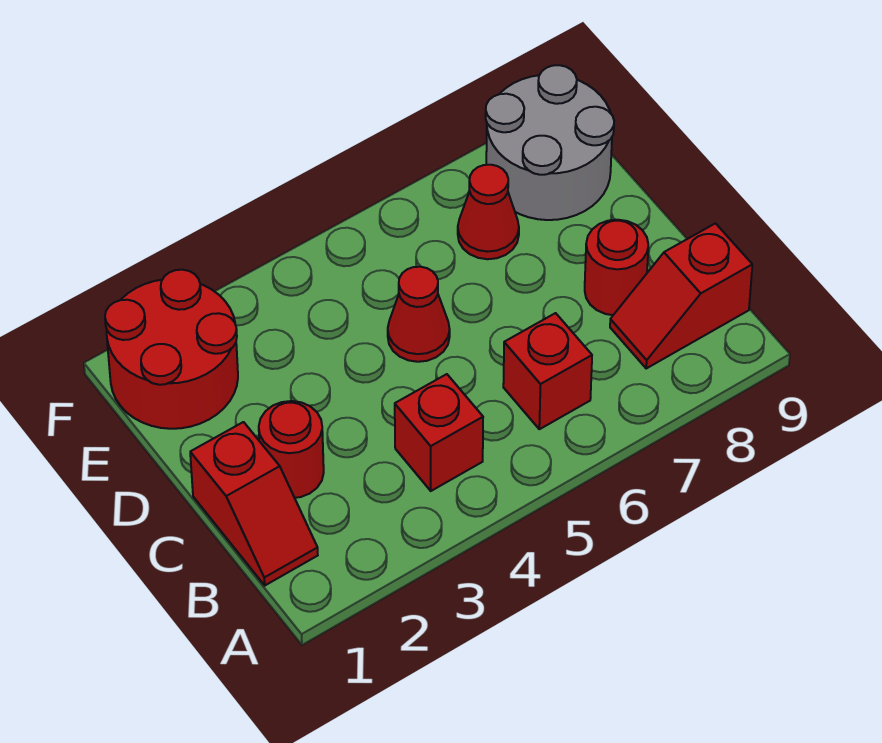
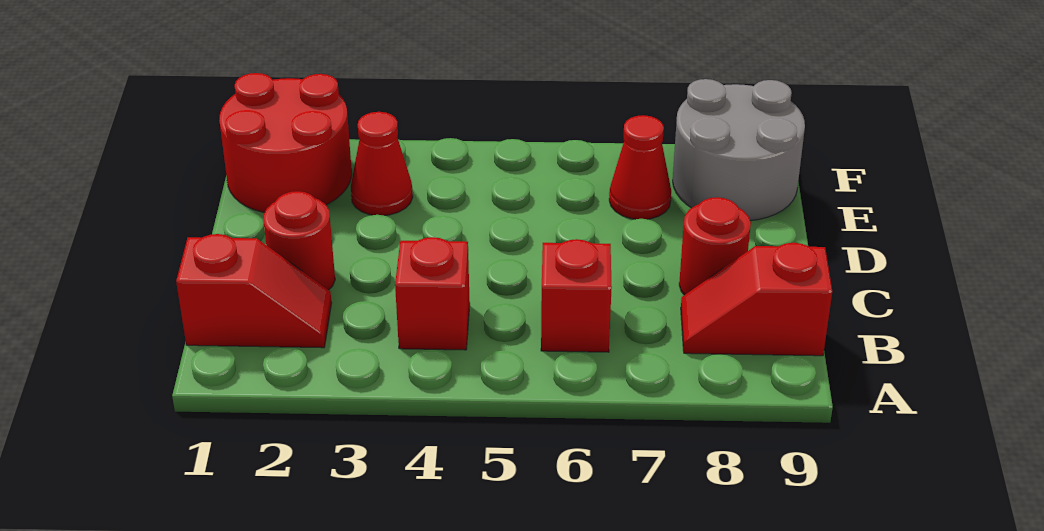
red 1x2 slope [190,422,318,585] -> red 1x2 slope turned to [176,234,331,348]
red 1x1 cone [388,267,450,362] -> red 1x1 cone moved to [351,112,413,215]

